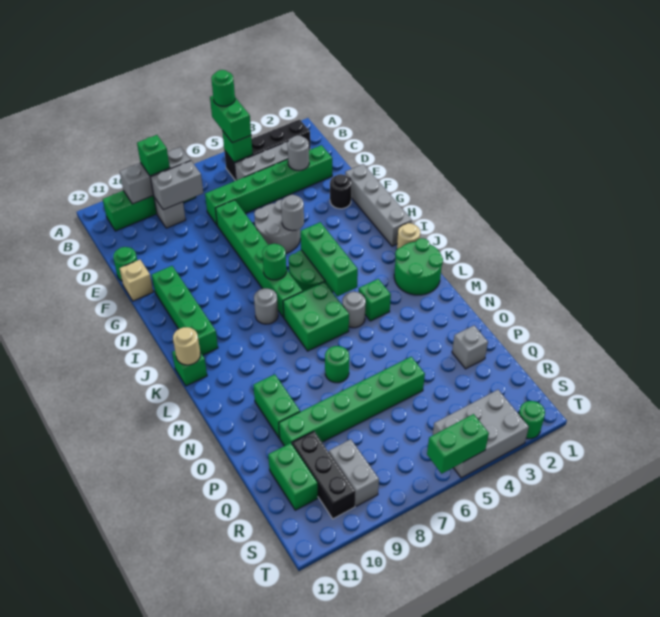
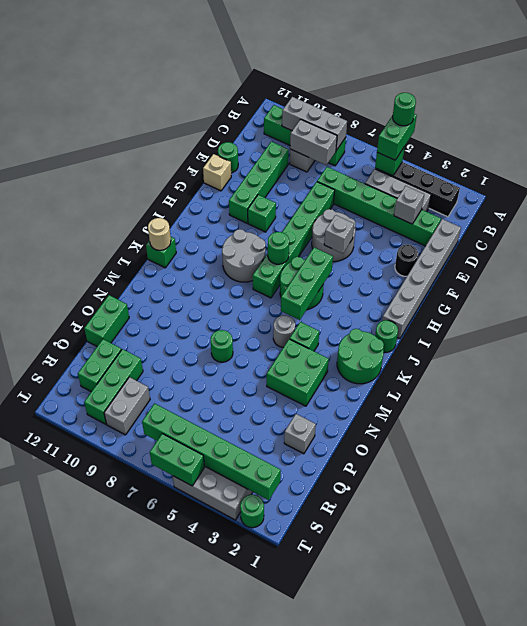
green 1x1 brick [137,135,170,176] -> green 1x1 brick moved to [248,195,276,232]
grey 1x1 round brick [287,136,309,171] -> grey 1x1 brick [394,186,424,224]
grey 1x4 brick [345,164,412,246] -> grey 1x6 brick [382,219,461,339]
grey 1x1 round brick [281,195,304,231] -> grey 1x1 brick [324,215,354,254]
green 1x4 brick [152,266,218,355] -> green 1x4 brick moved to [229,142,289,223]
tan 1x1 round brick [397,223,420,249] -> green 1x1 round brick [375,320,398,352]
grey 1x1 round brick [254,288,278,324] -> grey 2x2 round brick [222,229,266,282]
green 2x2 brick [283,282,349,351] -> green 2x2 brick moved to [267,339,329,406]
green 1x2 brick [253,374,300,438] -> green 1x2 brick moved to [84,295,129,346]
green 1x6 brick [279,357,425,446] -> green 1x6 brick moved to [142,404,281,500]
black 1x3 brick [292,431,356,519] -> green 1x3 brick [84,349,143,424]

